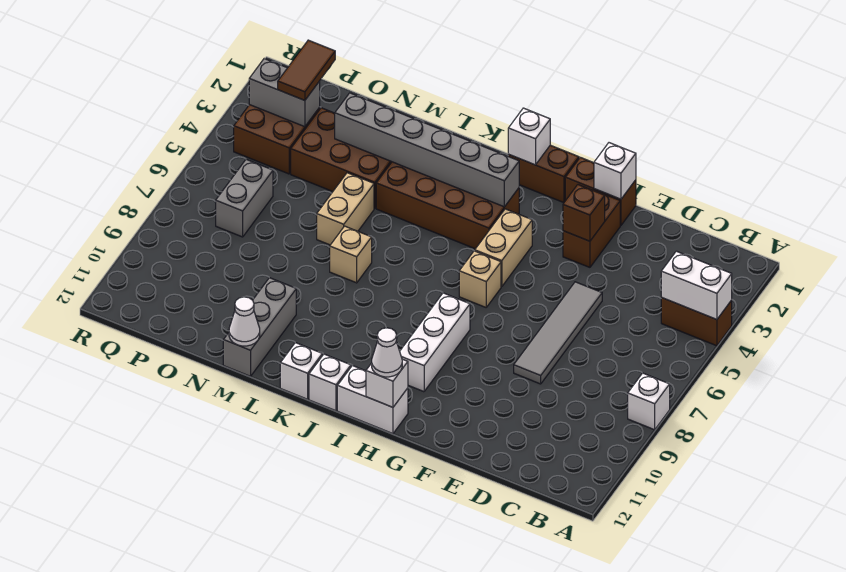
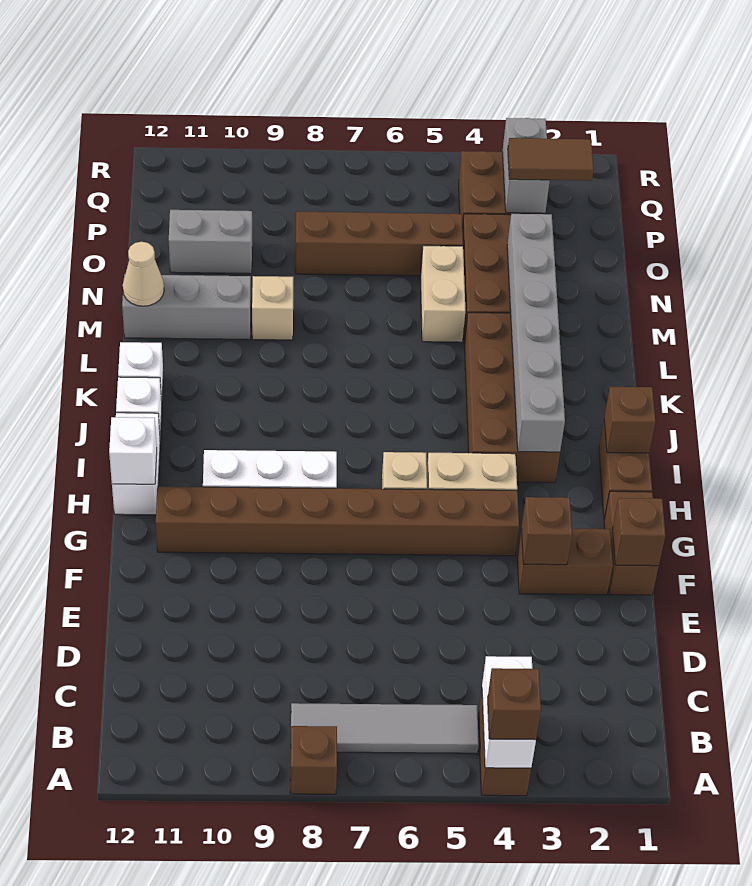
none -> brown 1x1 brick [488,668,541,740]
white 1x1 brick [628,373,670,430] -> brown 1x1 brick [290,726,337,794]
grey 1x4 tile [514,282,602,384] -> grey 1x4 tile moved to [291,703,479,753]
white 1x1 brick [594,143,636,199] -> brown 1x1 brick [612,498,665,566]
none -> brown 1x8 brick [156,487,519,556]
white 1x1 cone [372,328,402,377] -> none
white 1x1 brick [508,108,550,165] -> brown 1x1 brick [604,387,655,453]
tan 1x1 brick [330,226,372,283] -> tan 1x1 brick moved to [252,276,293,340]
tan 1x2 brick [317,173,374,245] -> tan 1x2 brick turned to [420,246,465,342]
white 1x1 cone [229,297,260,346] -> tan 1x1 cone [123,242,164,306]
none -> brown 1x4 brick [295,212,463,276]
grey 1x2 brick [216,159,273,237] -> grey 1x2 brick moved to [169,210,252,274]

